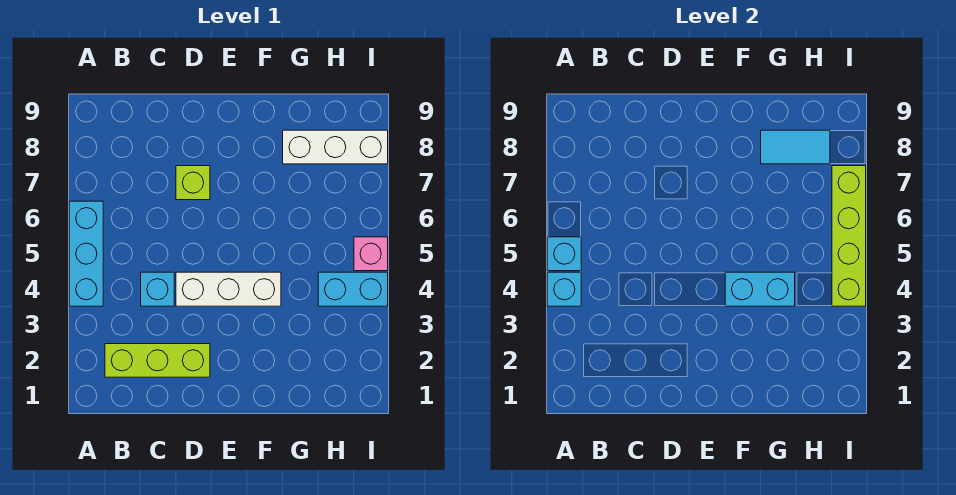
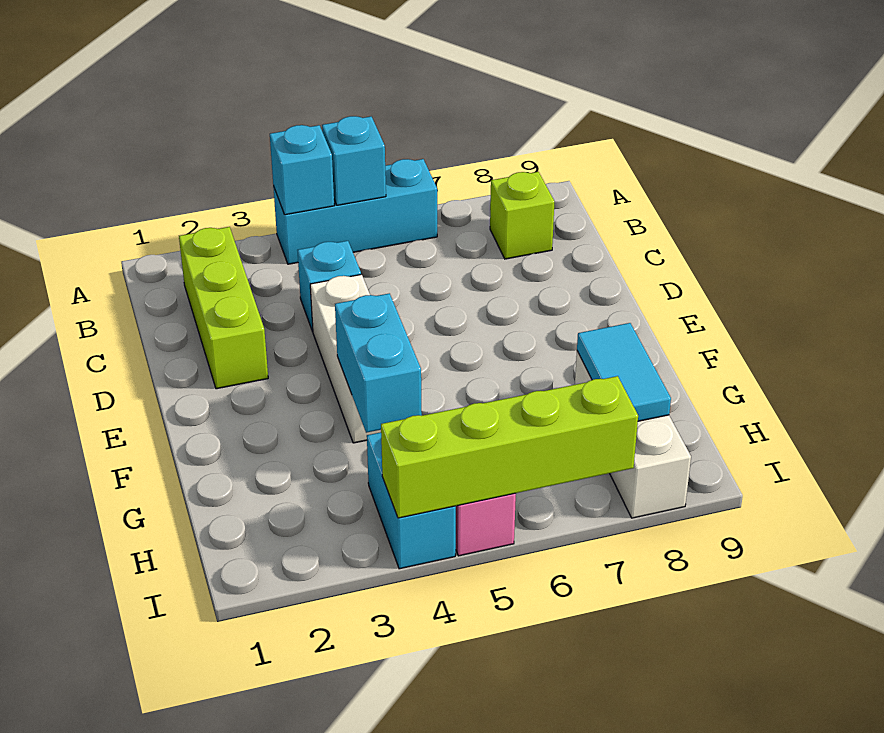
lime 1x1 brick [176,166,210,200] -> lime 1x1 brick moved to [490,172,554,259]

